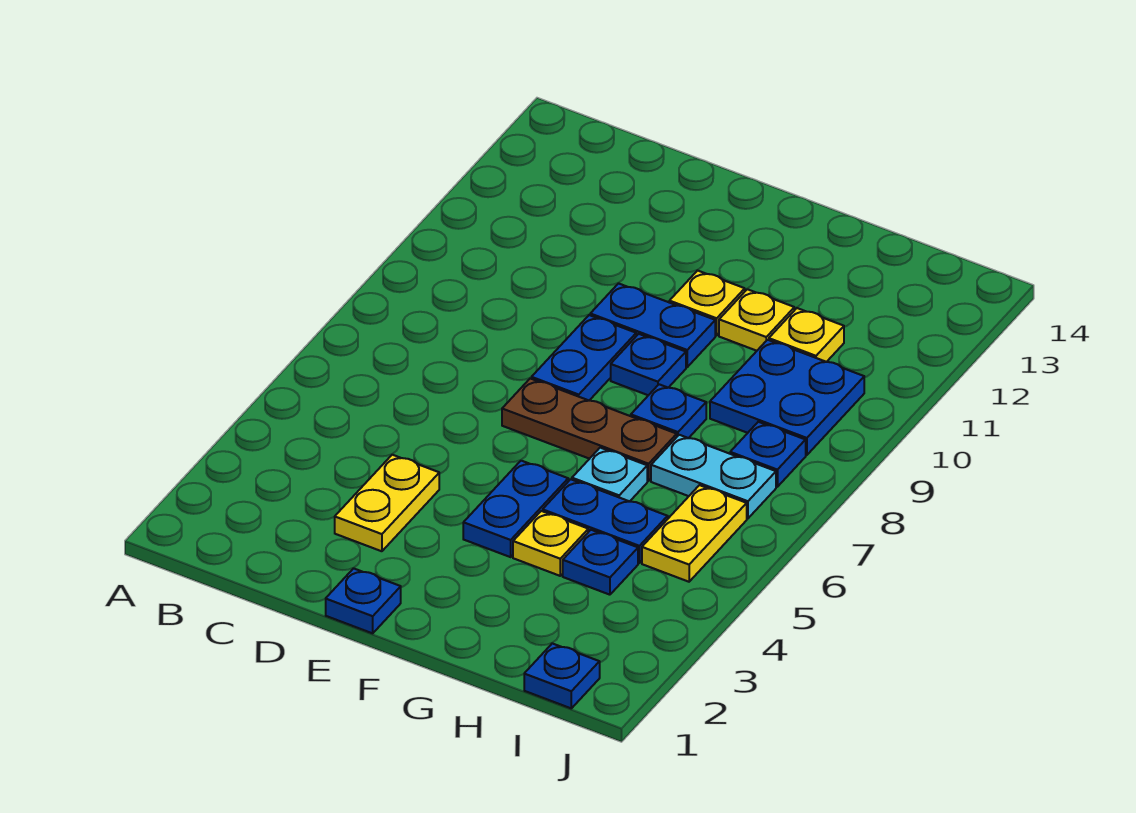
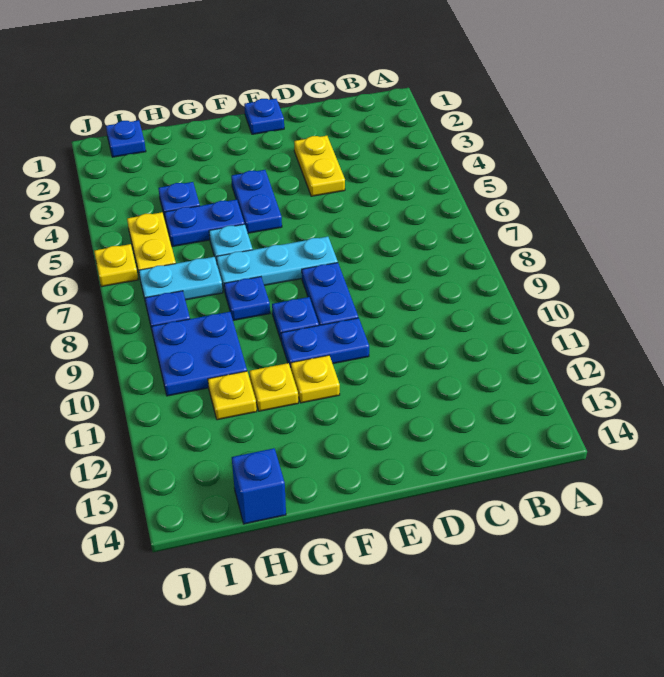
brown 1x3 plate [502,378,677,481] -> cyan 1x3 plate [217,237,338,291]
yellow 1x1 plate [513,511,588,576] -> yellow 1x1 plate moved to [94,244,138,287]
none -> blue 1x1 brick [232,448,286,524]

